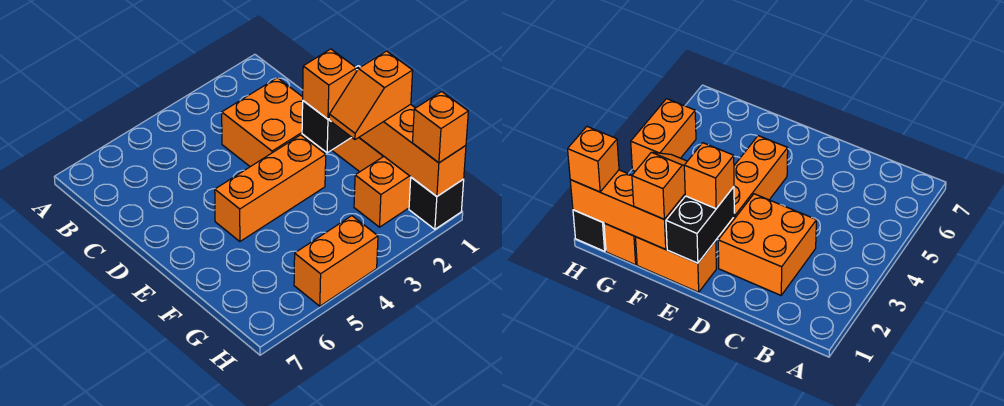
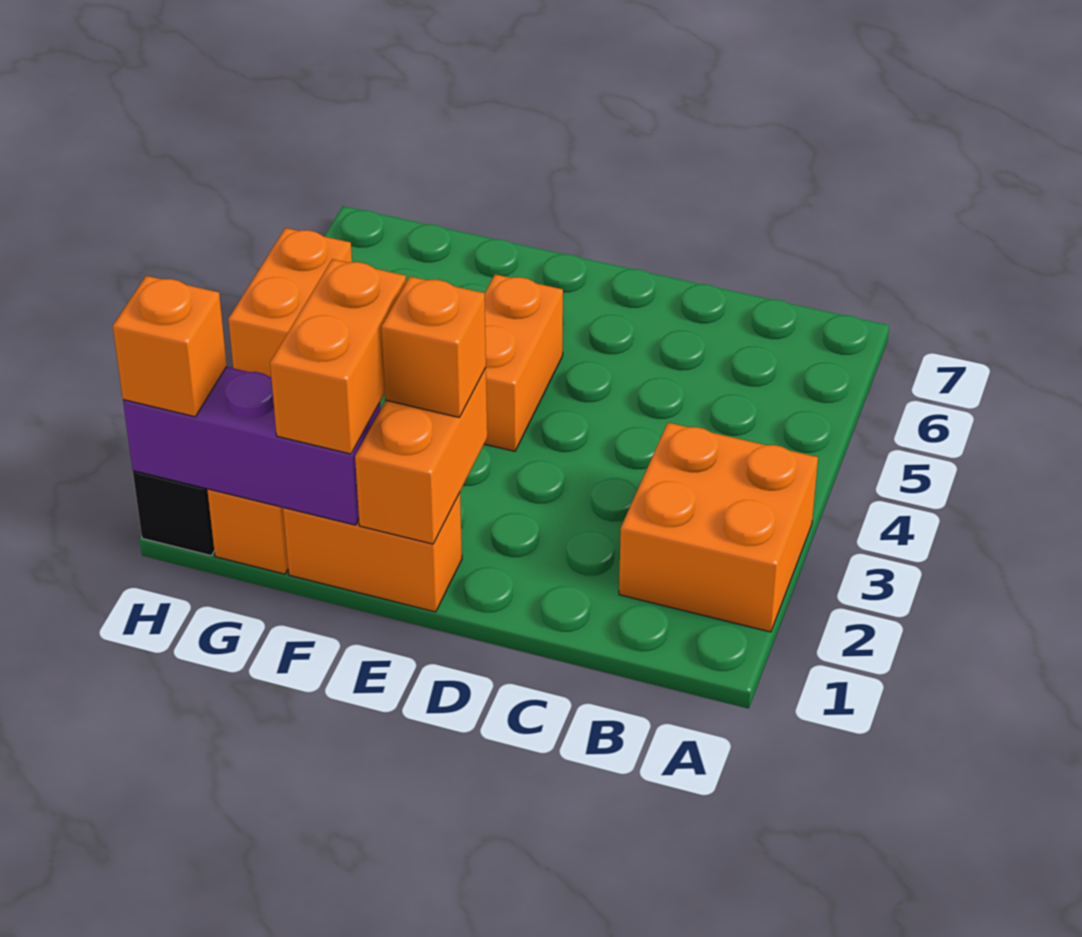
orange 2x2 brick [222,78,324,167] -> orange 2x2 brick moved to [619,423,818,632]
black 1x2 brick [302,66,360,153] -> orange 1x2 brick [355,368,487,544]
orange 1x3 brick [215,135,326,241] -> orange 1x2 brick [484,274,563,451]
orange 1x3 brick [359,104,466,196] -> purple 1x3 brick [123,367,380,525]
orange 1x2 slope [329,51,413,140] -> orange 1x2 brick [270,259,406,454]

